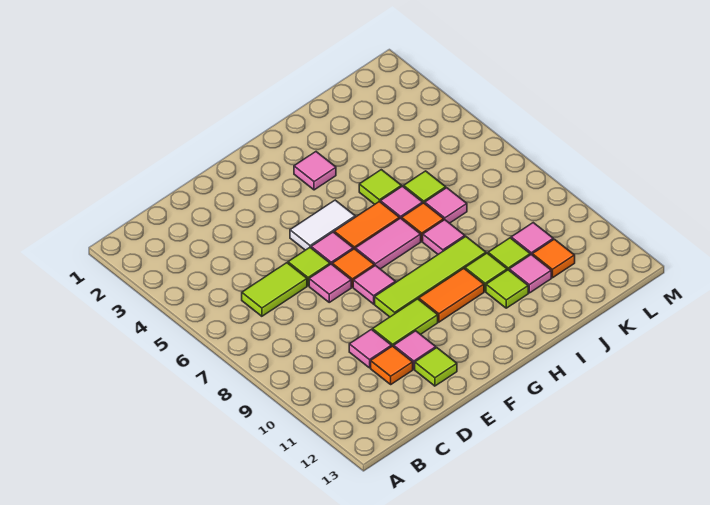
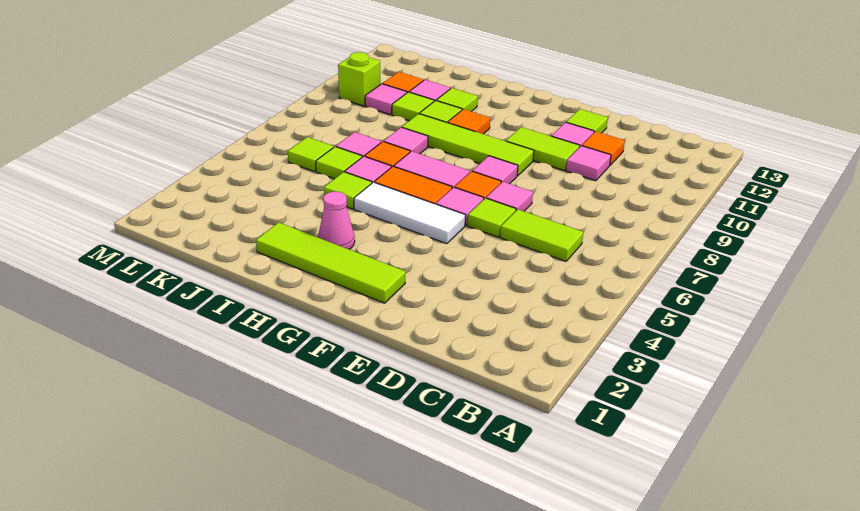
none -> lime 1x4 tile [256,222,406,303]
white 1x2 tile [290,200,355,250] -> white 1x3 tile [354,182,465,244]
orange 1x2 tile [419,269,484,322] -> orange 1x1 tile [448,109,490,134]
pink 1x1 tile [294,152,336,190] -> pink 1x1 cone [318,191,355,249]
none -> lime 1x1 tile [288,137,334,172]
none -> lime 1x1 brick [338,52,381,106]

